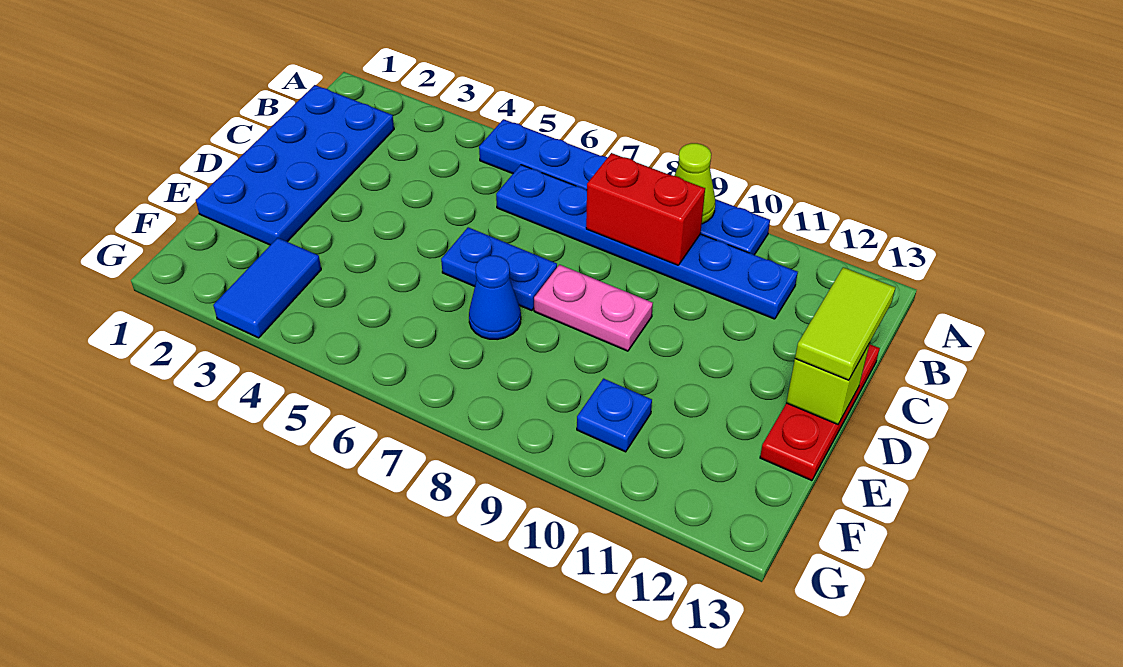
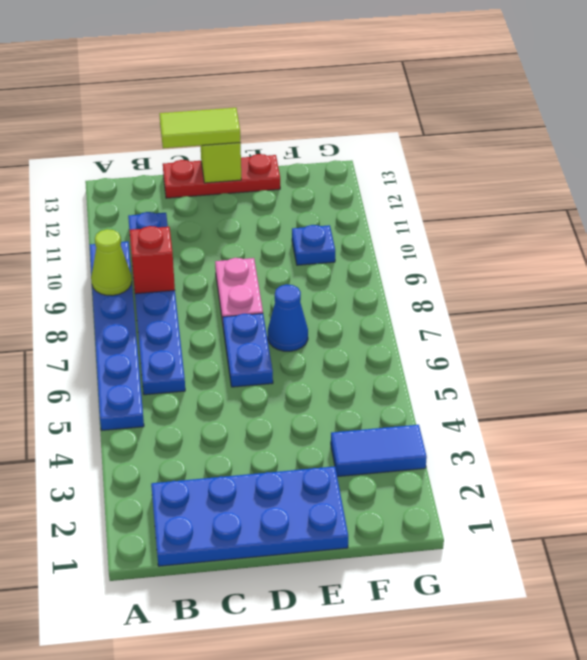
red 1x2 brick [586,153,705,265] -> red 1x1 brick [130,226,175,294]

